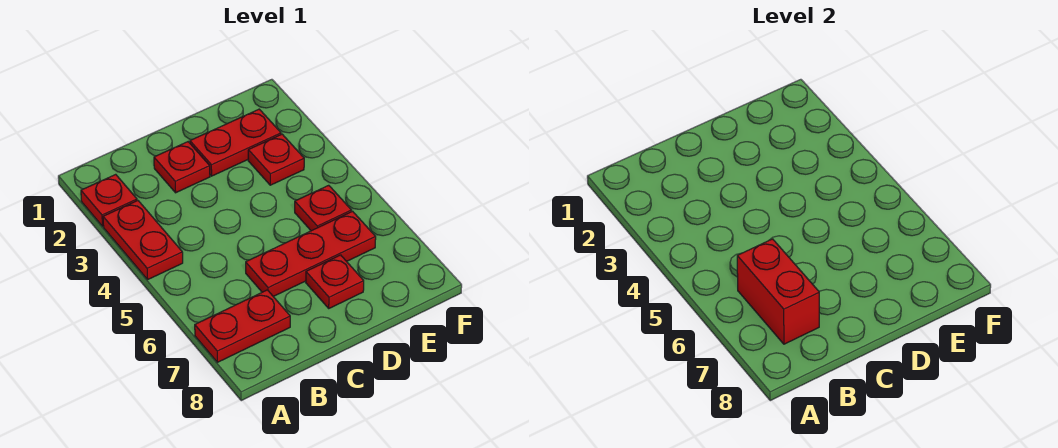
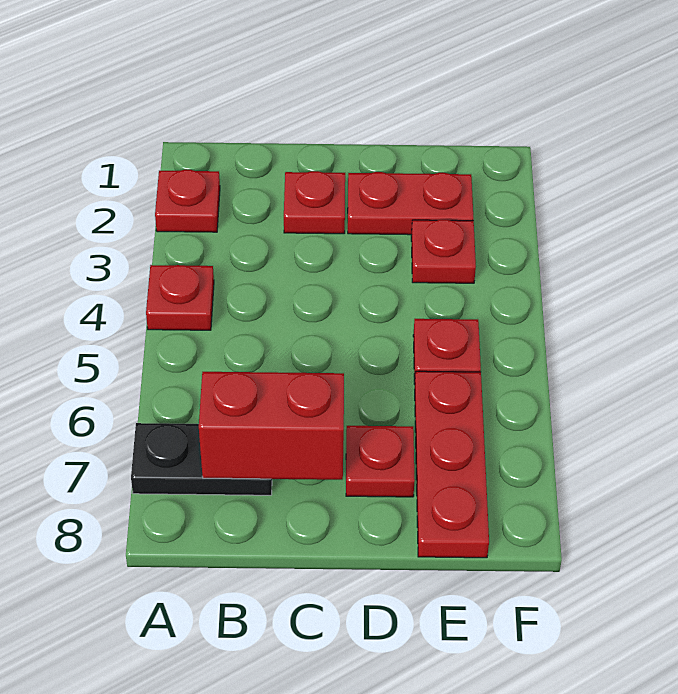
red 1x2 plate [103,201,183,279] -> red 1x1 plate [146,265,214,330]
red 1x2 plate [195,290,290,362] -> black 1x2 plate [131,423,272,495]
red 1x2 brick [737,239,819,344] -> red 1x2 brick turned to [199,372,344,480]
red 1x3 plate [246,211,376,297] -> red 1x3 plate turned to [415,371,489,558]

